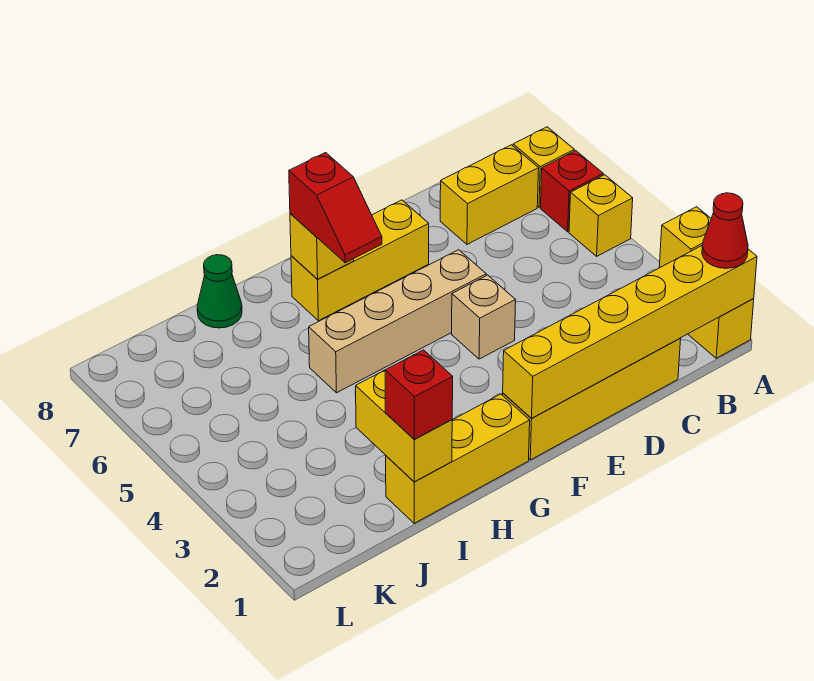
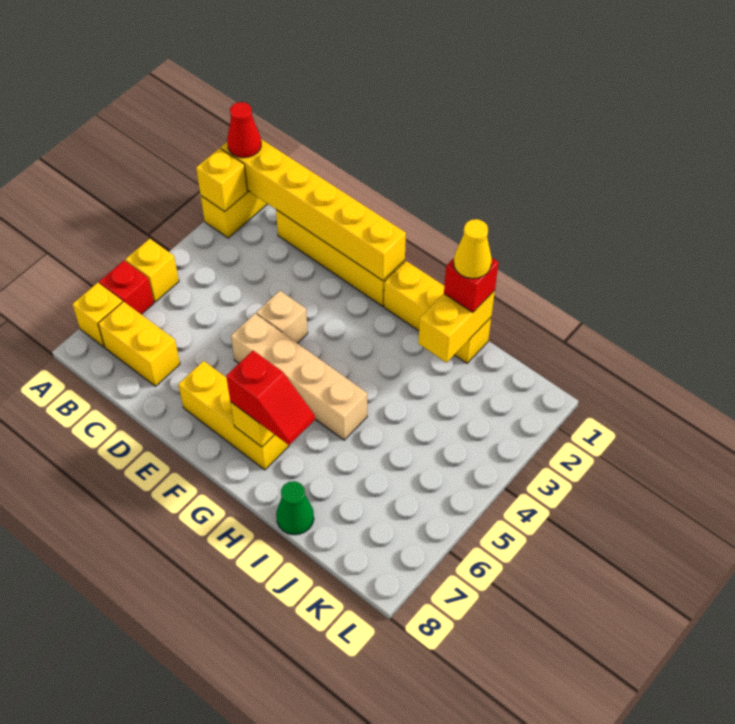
red 1x2 slope [289,153,382,263] -> red 1x2 slope turned to [226,351,315,445]
none -> yellow 1x1 cone [454,219,492,279]

